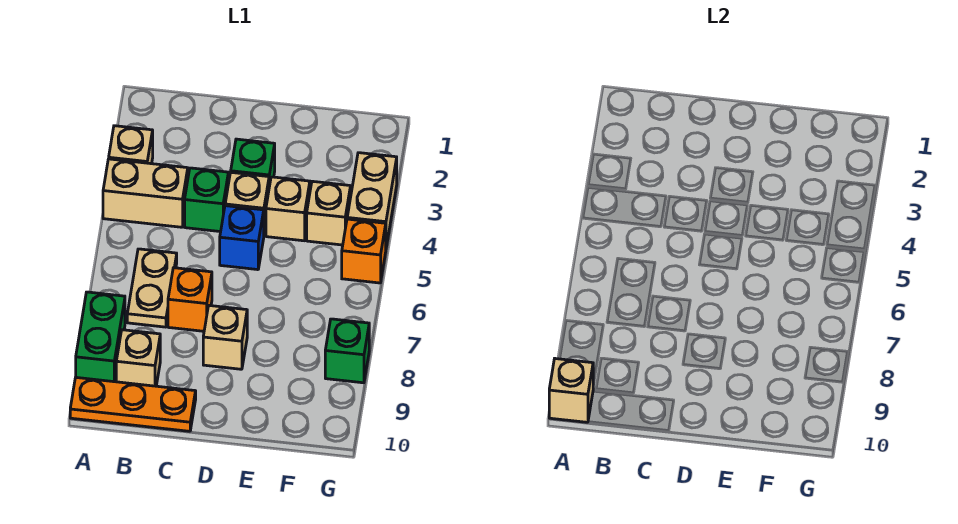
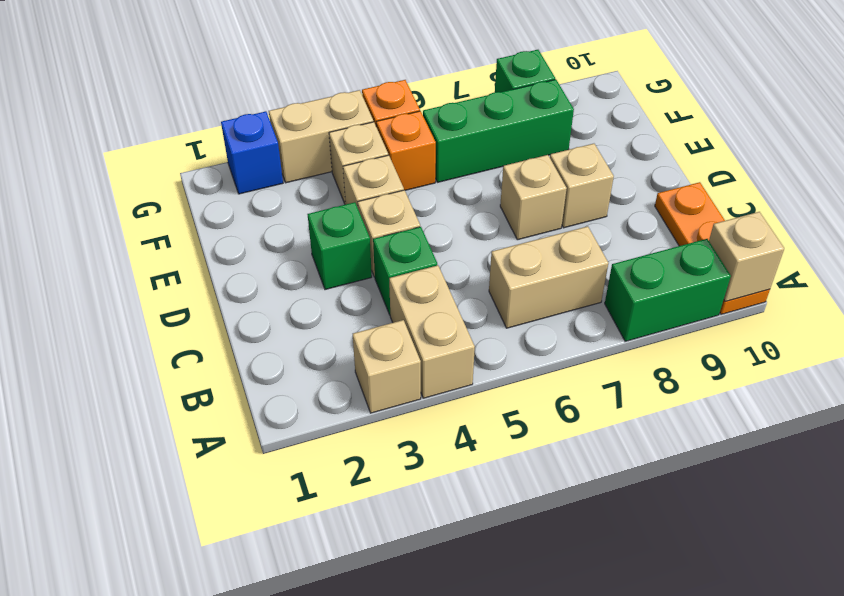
tan 1x2 plate [127,249,177,327] -> tan 1x2 brick [489,226,608,328]
tan 1x1 brick [116,330,160,386] -> tan 1x1 brick moved to [500,155,567,240]
orange 1x1 brick [168,268,212,331] -> orange 1x1 brick moved to [376,111,436,190]
blue 1x1 brick [220,206,264,270] -> blue 1x1 brick moved to [221,111,283,194]
none -> green 1x3 brick [423,79,574,182]

